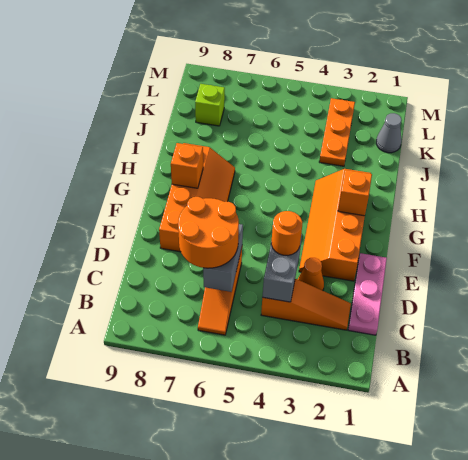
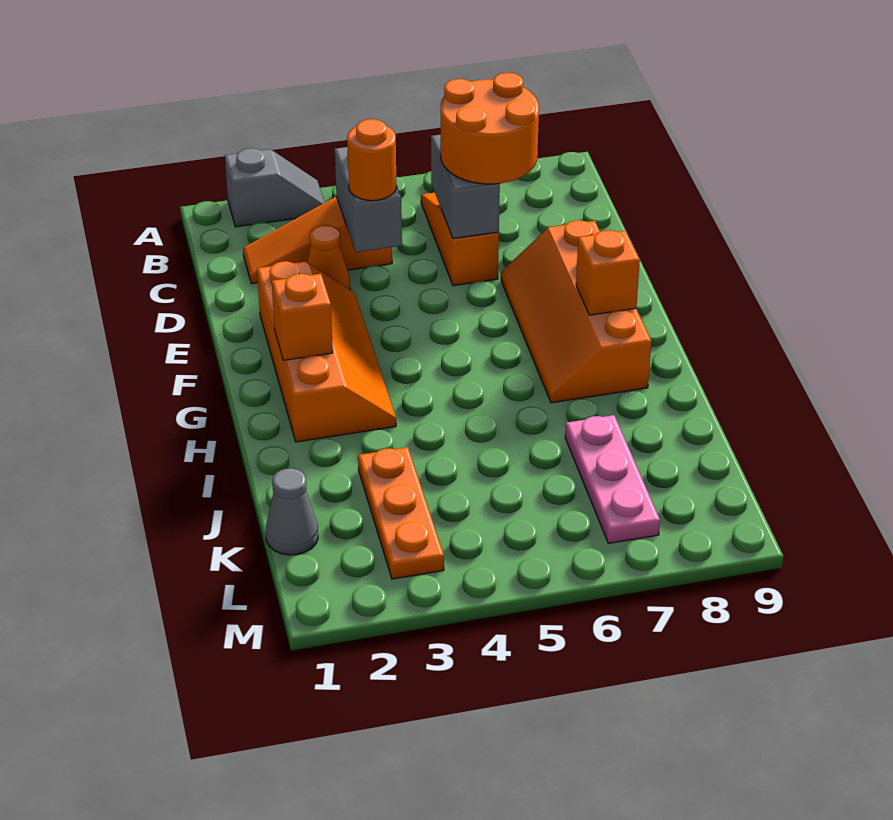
none -> grey 1x2 slope [225,148,325,227]
pink 1x3 plate [348,253,387,335] -> pink 1x3 plate moved to [565,415,660,543]
lime 1x1 brick [195,84,225,126] -> none

